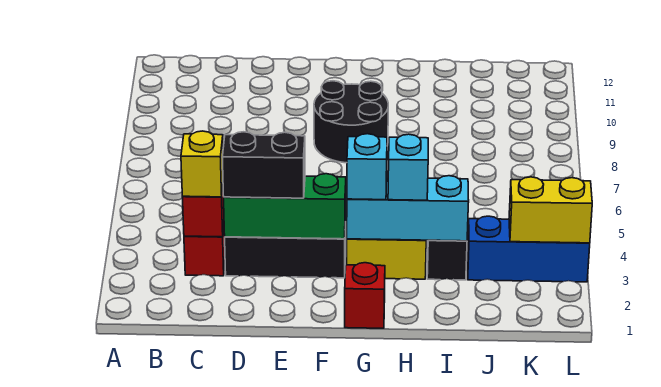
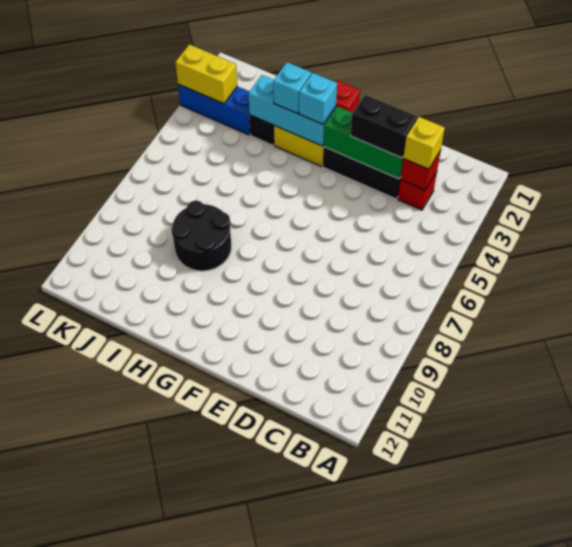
black 2x2 round brick [314,81,388,163] -> black 2x2 round brick moved to [171,200,231,271]

